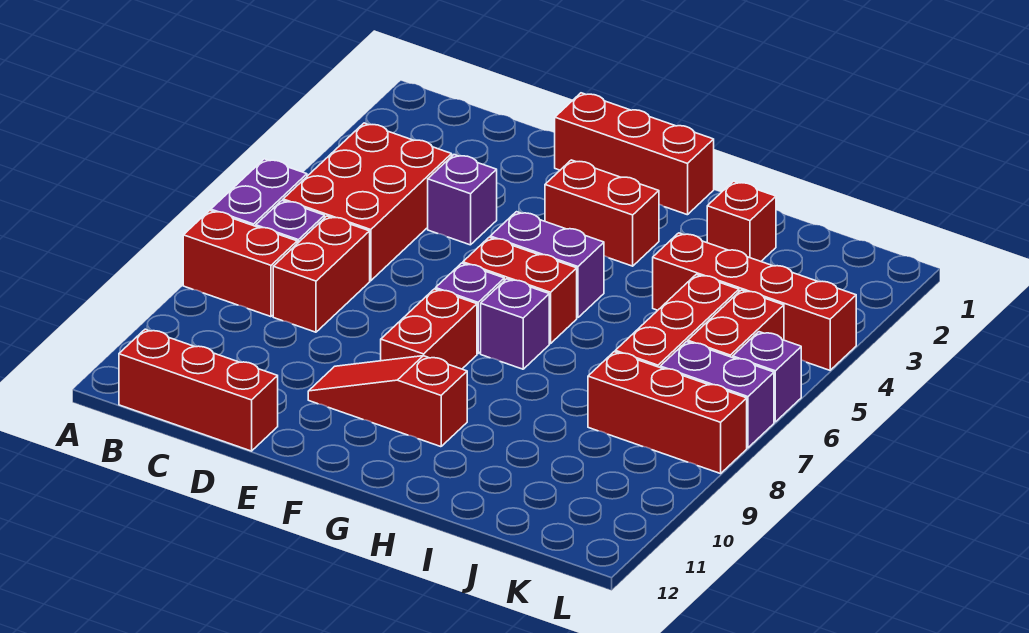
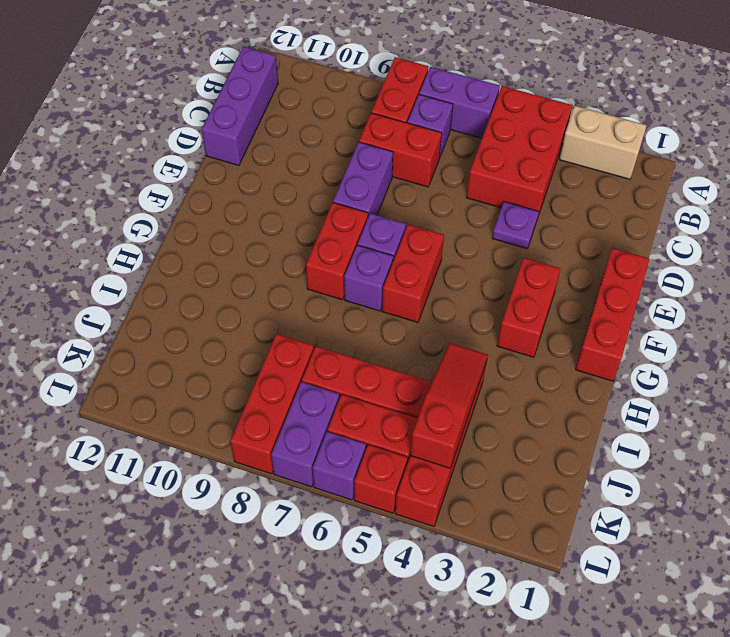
none -> tan 1x2 brick [559,106,647,179]
red 2x3 brick [283,123,452,281] -> red 2x3 brick turned to [466,86,573,216]
red 1x3 brick [119,329,278,451] -> purple 1x3 brick [202,47,278,166]
purple 1x1 brick [428,155,497,245] -> purple 1x1 plate [492,202,539,249]
red 1x3 slope [308,356,467,447] -> red 1x3 slope moved to [410,343,488,468]
purple 1x2 brick [490,212,604,318] -> purple 1x2 brick moved to [333,142,393,217]
red 1x2 brick [381,289,477,369] -> red 1x2 brick turned to [306,202,368,300]
red 1x1 brick [707,181,776,261] -> red 1x1 brick moved to [354,445,408,513]

